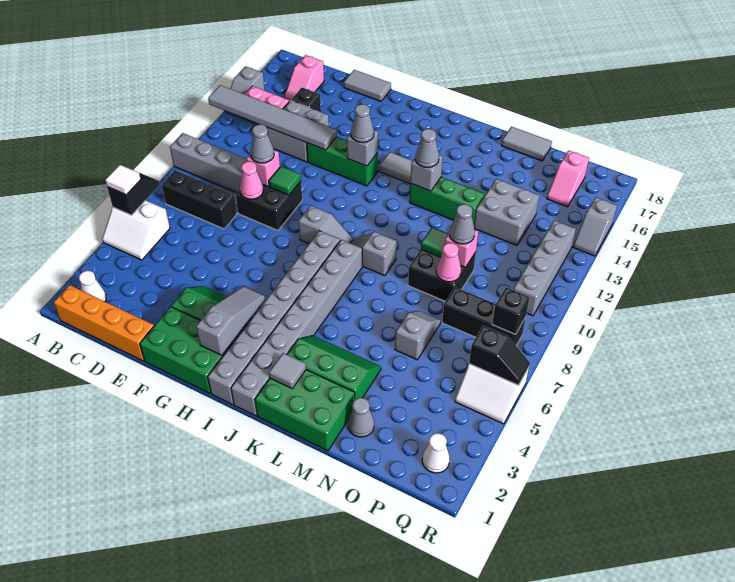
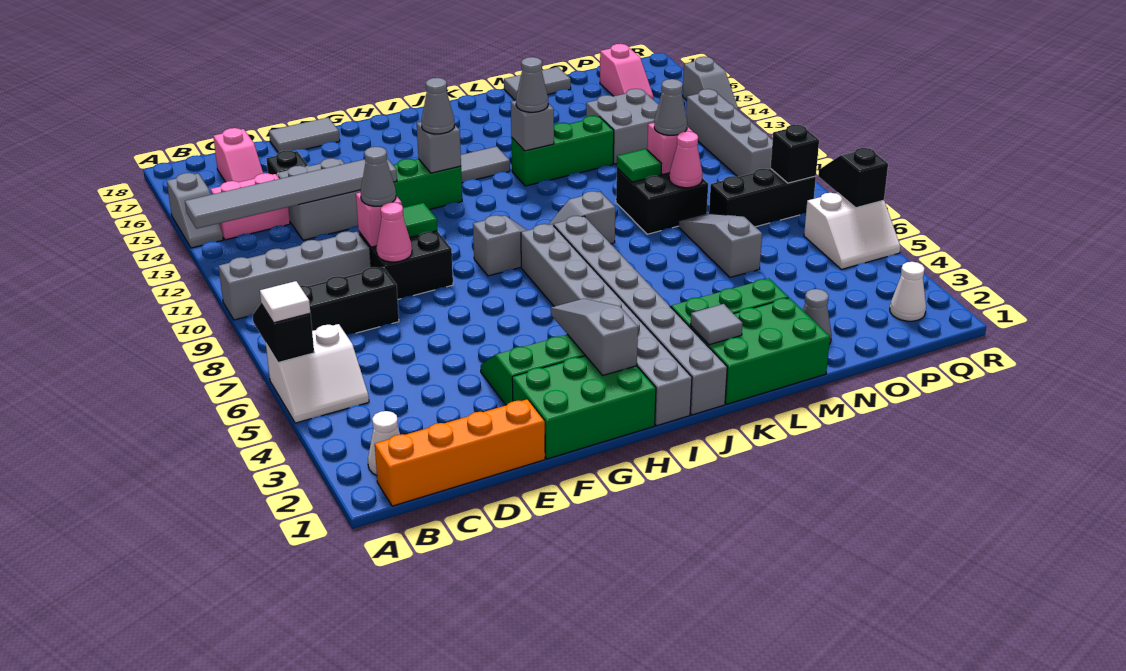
grey 1x2 slope [395,311,441,360] -> grey 1x3 slope [679,213,762,277]
black 1x2 slope [469,326,530,385] -> black 1x2 slope turned to [818,148,888,208]

